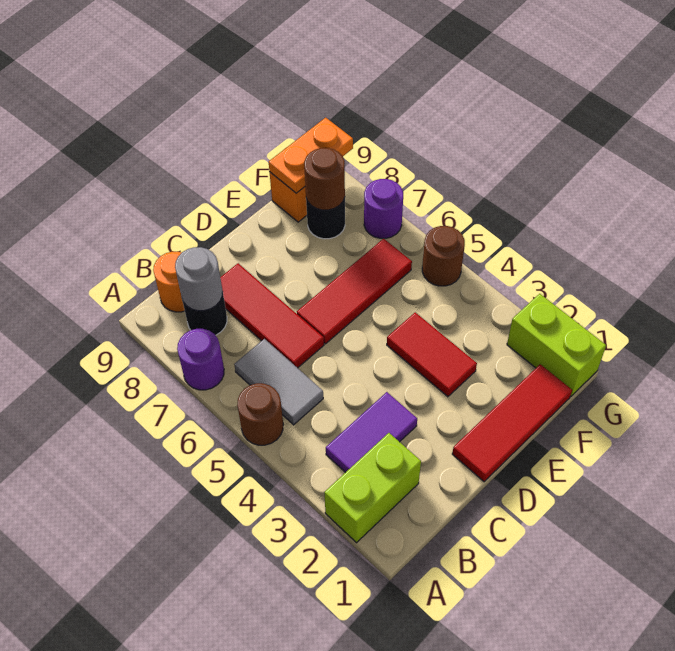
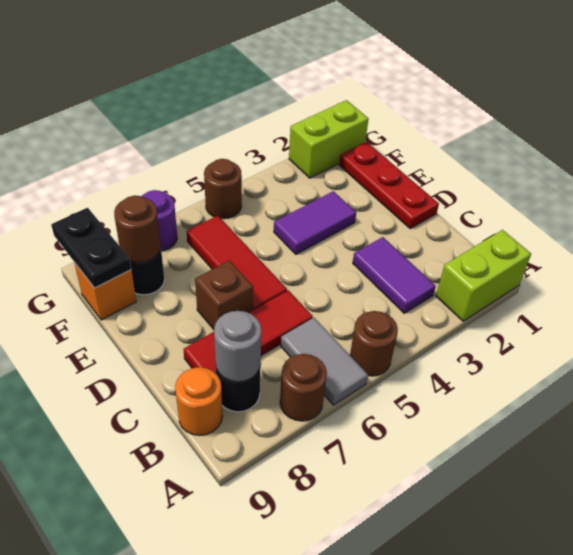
lime 1x2 brick [324,433,421,543] -> lime 1x2 brick turned to [436,230,531,321]
purple 1x1 round brick [177,329,224,390] -> brown 1x1 round brick [280,354,327,421]
grey 1x2 tile [234,339,323,425] -> grey 1x2 tile turned to [281,318,368,405]
red 1x3 tile [452,364,572,482] -> red 1x3 plate [339,142,439,229]
none -> brown 1x1 brick [195,260,253,329]
red 1x2 tile [387,312,477,397] -> purple 1x2 tile [274,191,356,254]
orange 1x2 plate [269,118,353,193] -> black 1x2 plate [51,208,131,288]

